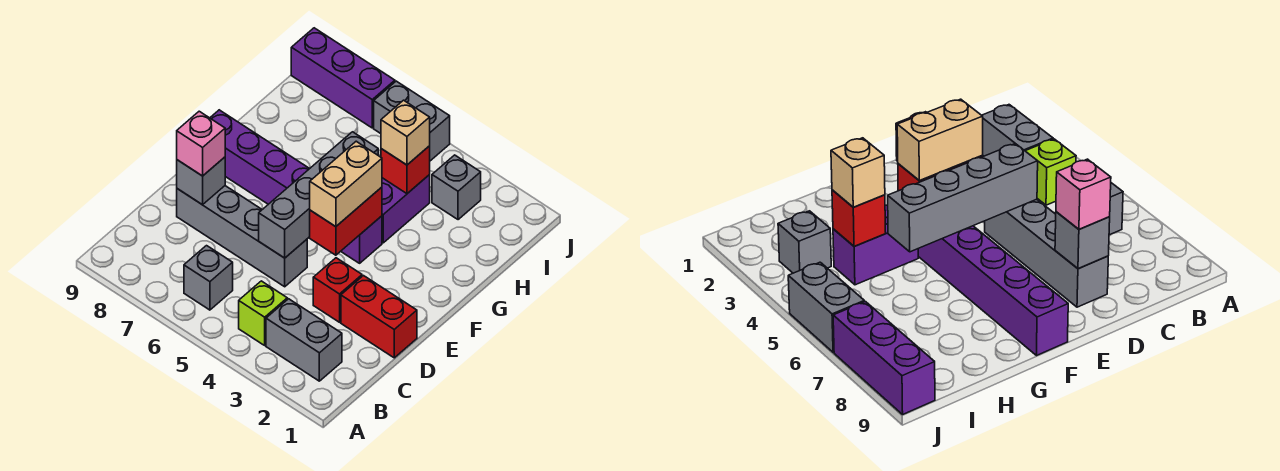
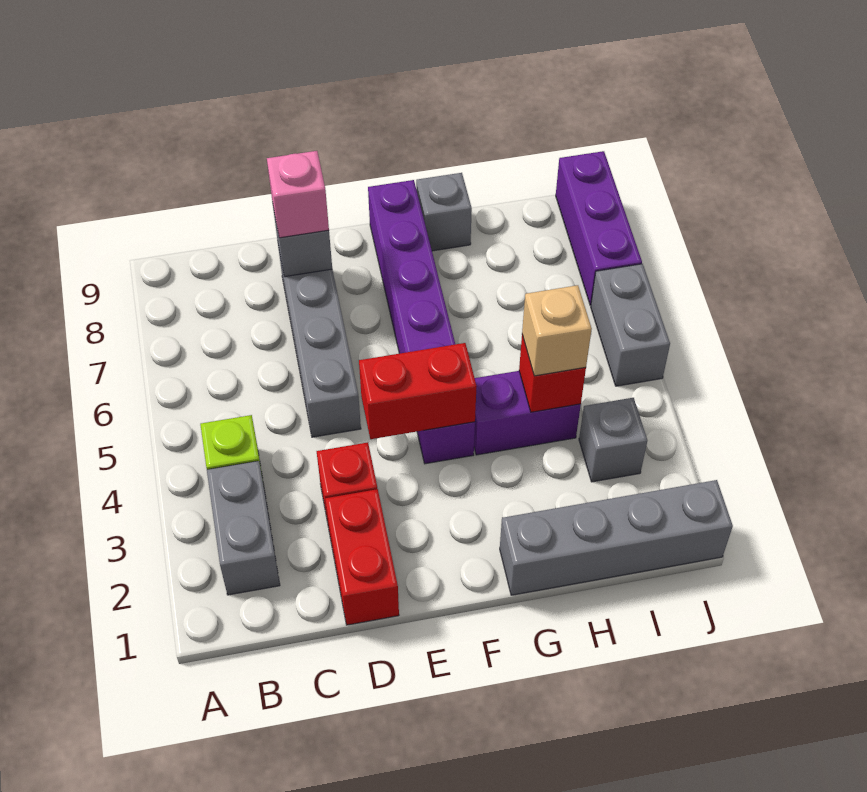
grey 1x1 brick [184,246,233,310] -> grey 1x1 brick moved to [416,173,472,251]
grey 1x4 brick [259,132,378,258] -> grey 1x4 brick moved to [500,480,733,595]
tan 1x2 brick [310,141,382,227] -> none

